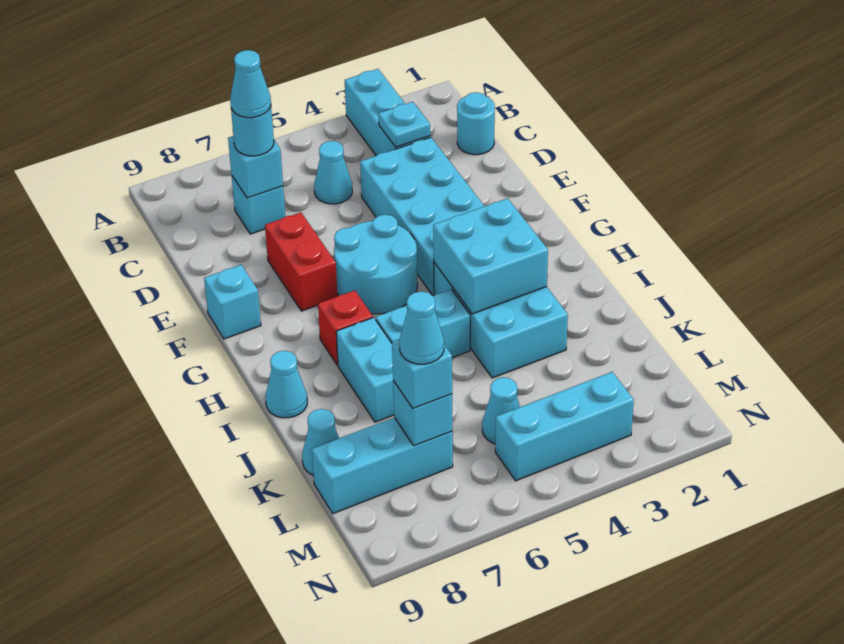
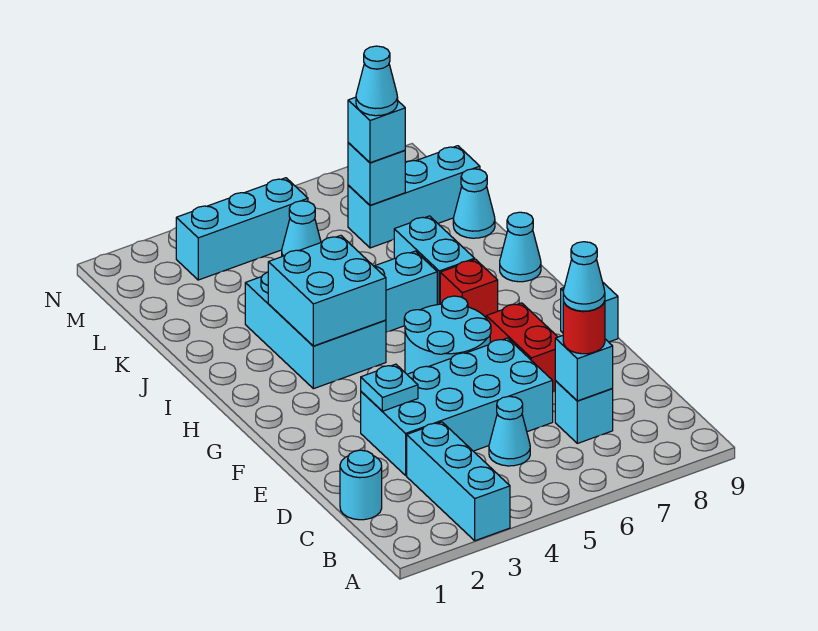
cyan 1x1 plate [379,102,430,147] -> cyan 1x1 plate moved to [361,364,418,411]
cyan 1x1 round brick [231,107,274,156] -> red 1x1 round brick [563,300,605,354]
cyan 2x4 brick [360,137,484,296] -> cyan 2x4 brick turned to [361,338,553,475]

